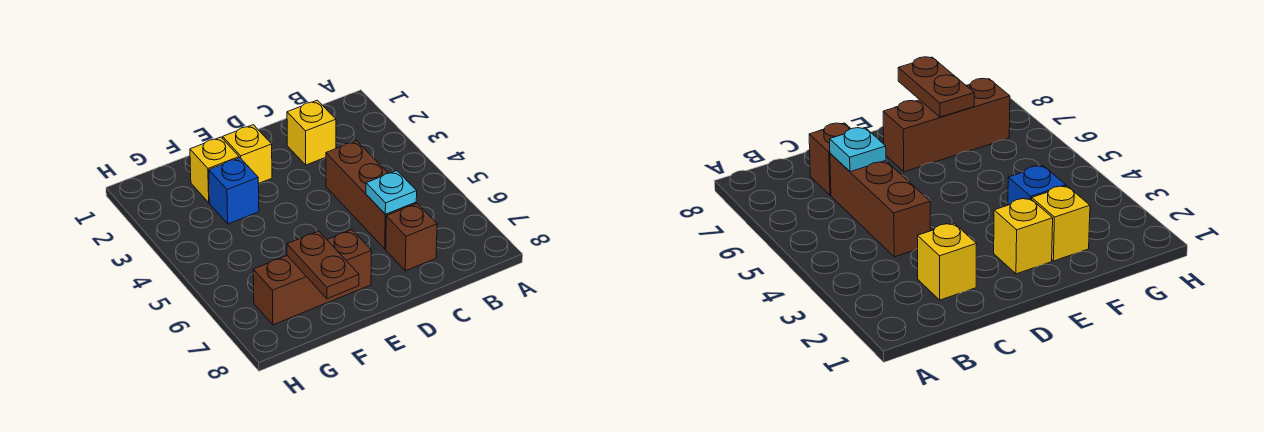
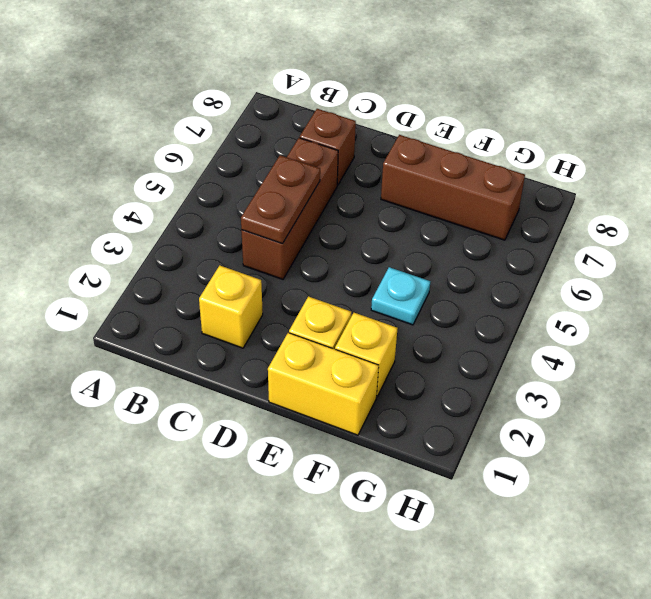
cyan 1x1 plate [366,171,417,214] -> cyan 1x1 plate moved to [371,267,430,325]
none -> yellow 1x2 brick [268,333,379,435]
blue 1x1 brick [209,158,259,224] -> none
brown 1x2 plate [287,231,359,299] -> brown 1x2 plate moved to [241,155,320,244]

